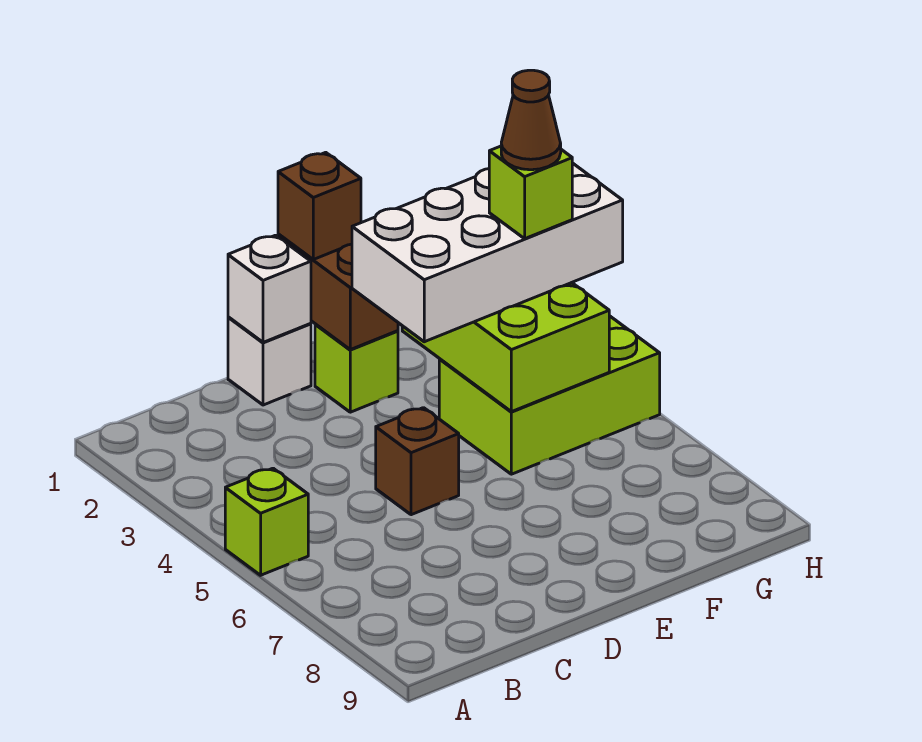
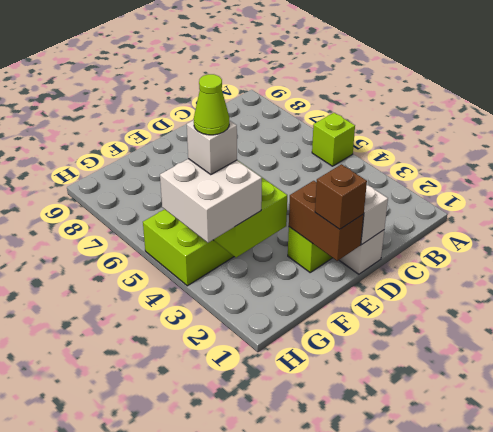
brown 1x1 brick [376,408,459,515] -> none
white 2x4 brick [352,163,623,342] -> white 2x2 brick [160,159,262,243]
lime 1x1 brick [489,146,572,239] -> white 1x1 brick [187,120,237,174]
brown 1x1 cone [501,70,561,170] -> lime 1x1 cone [194,74,229,135]

